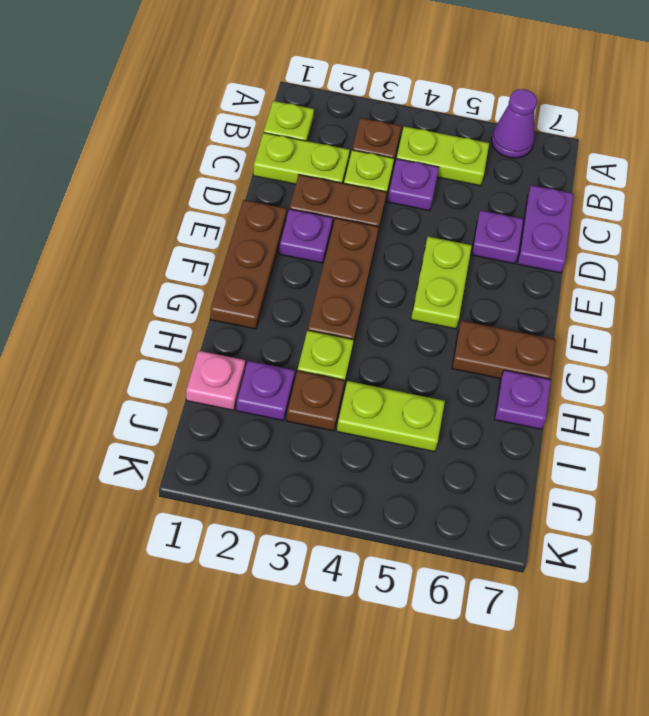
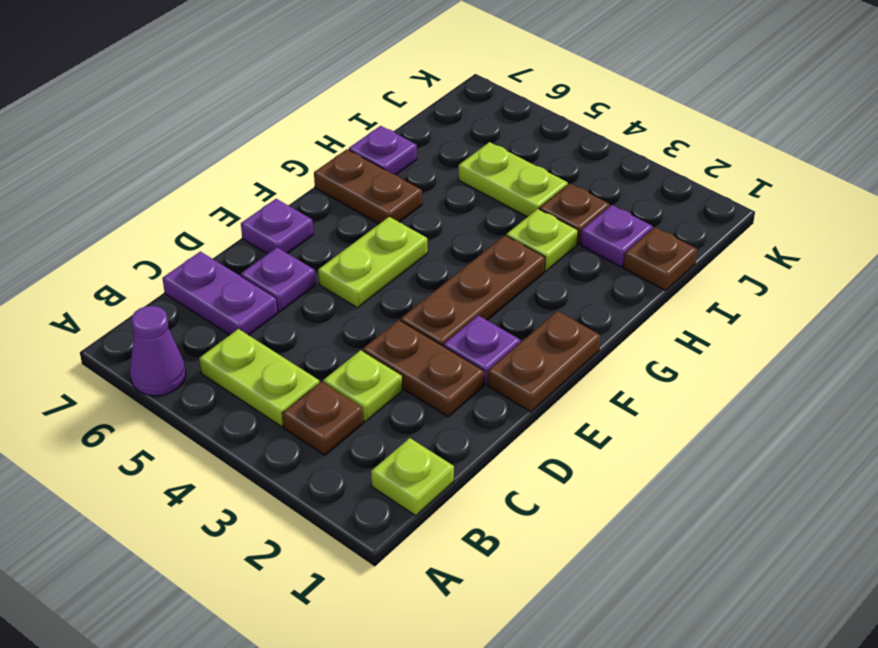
lime 1x2 plate [253,133,350,184] -> none
purple 1x1 plate [387,159,439,211] -> purple 1x1 plate moved to [241,199,313,254]
purple 1x2 plate [518,185,574,273] -> purple 1x2 plate turned to [162,251,278,335]
brown 1x3 plate [210,200,287,329] -> brown 1x2 plate [488,311,601,412]
pink 1x1 plate [186,351,245,410] -> brown 1x1 plate [624,227,697,291]

